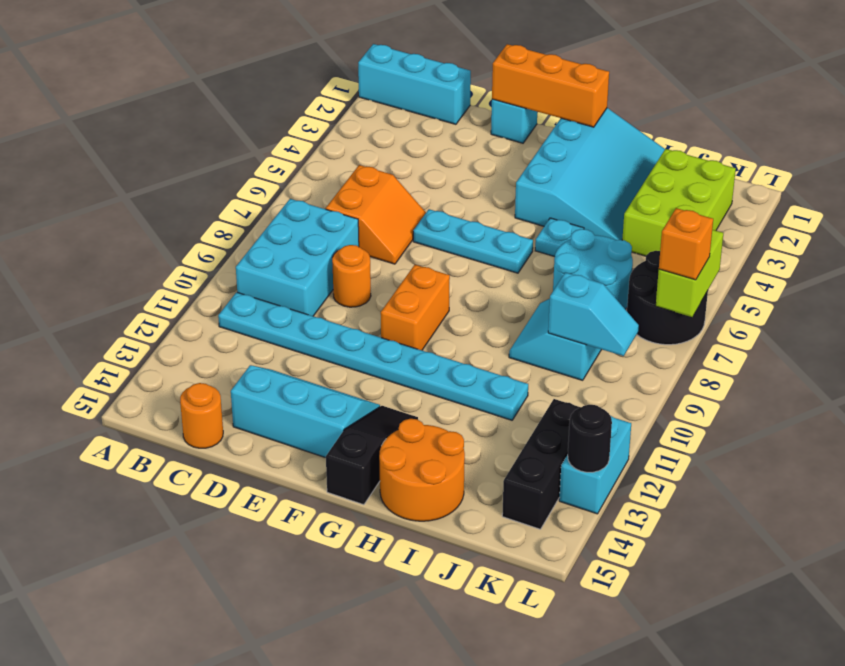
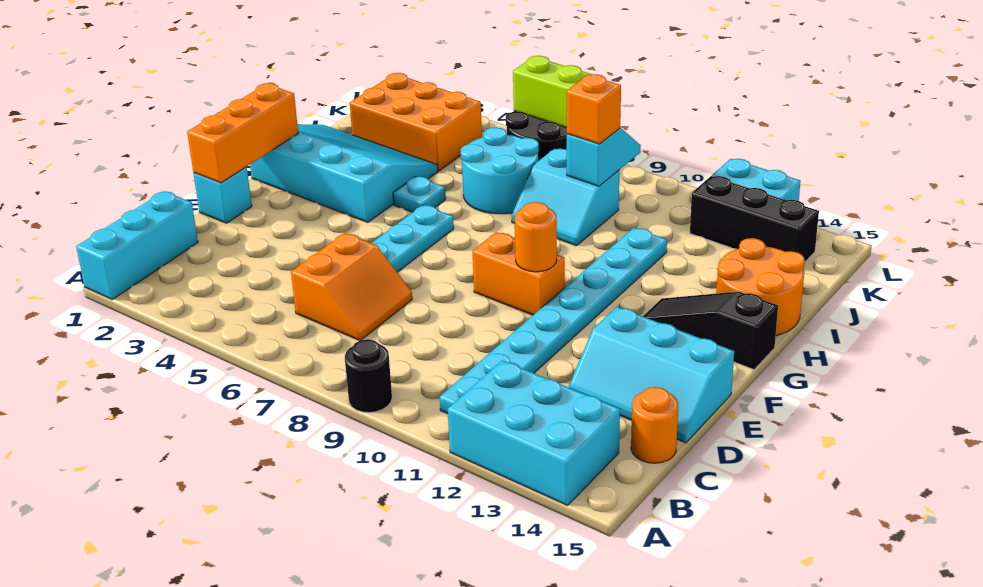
cyan 2x3 brick [236,199,359,316] -> cyan 2x3 brick moved to [448,360,620,505]
orange 2x2 slope [326,165,426,264] -> orange 2x2 slope turned to [291,233,412,341]
orange 1x1 round brick [332,245,371,307] -> orange 1x1 round brick moved to [515,202,557,272]
cyan 2x3 slope [231,365,380,458] -> cyan 2x3 slope turned to [569,307,734,443]
lime 2x3 brick [622,149,736,256] -> orange 2x3 brick [350,73,482,171]
orange 1x1 brick [659,208,713,280] -> orange 1x1 brick moved to [567,74,621,144]
black 1x1 round brick [568,405,612,472] -> black 1x1 round brick moved to [345,339,392,413]

